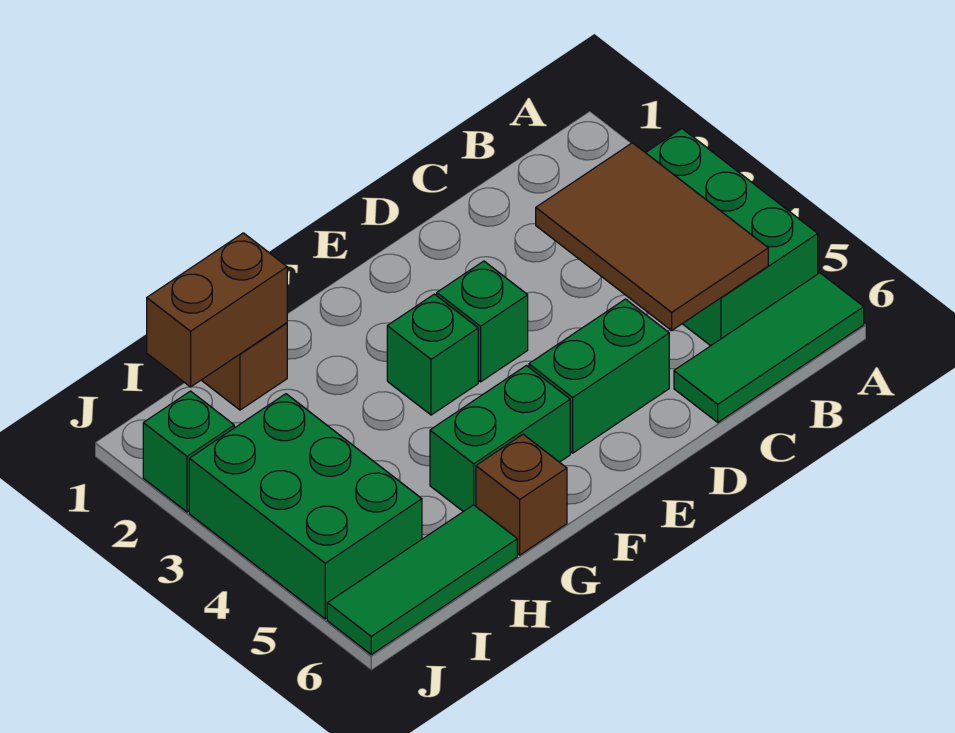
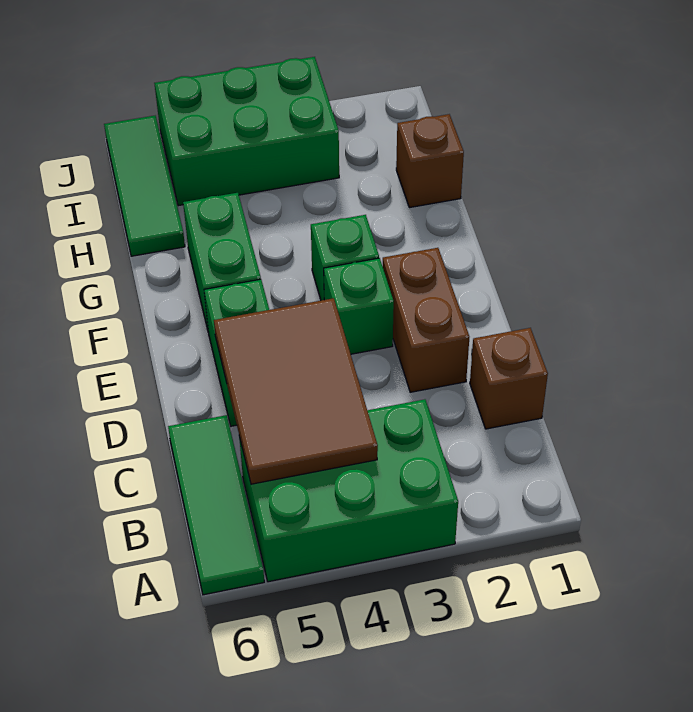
brown 2x3 tile [536,143,768,331] -> brown 2x3 tile turned to [214,298,378,484]
brown 1x1 brick [476,434,567,555] -> brown 1x1 brick moved to [470,328,548,429]
brown 1x2 brick [147,233,287,387] -> brown 1x2 brick moved to [383,248,469,392]
green 1x1 brick [143,391,234,512] -> none

